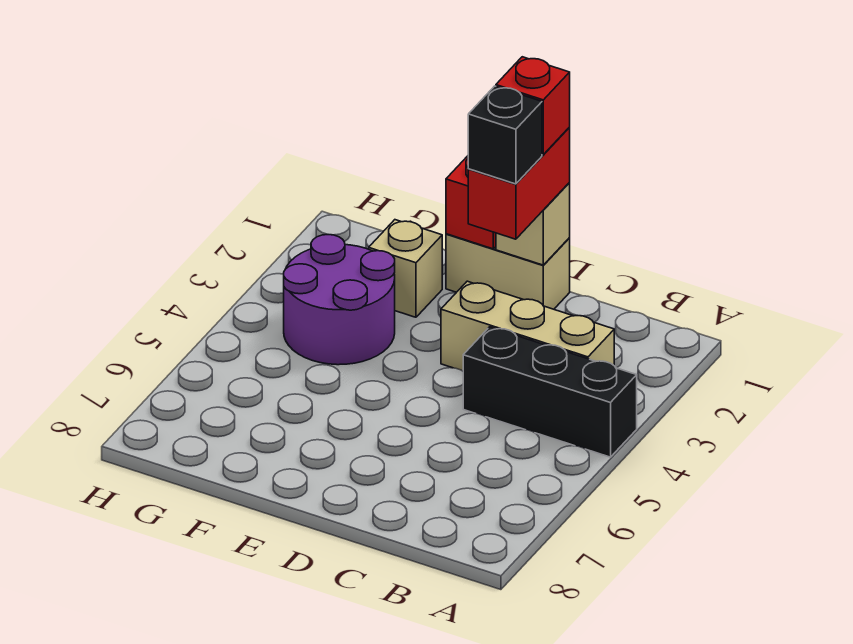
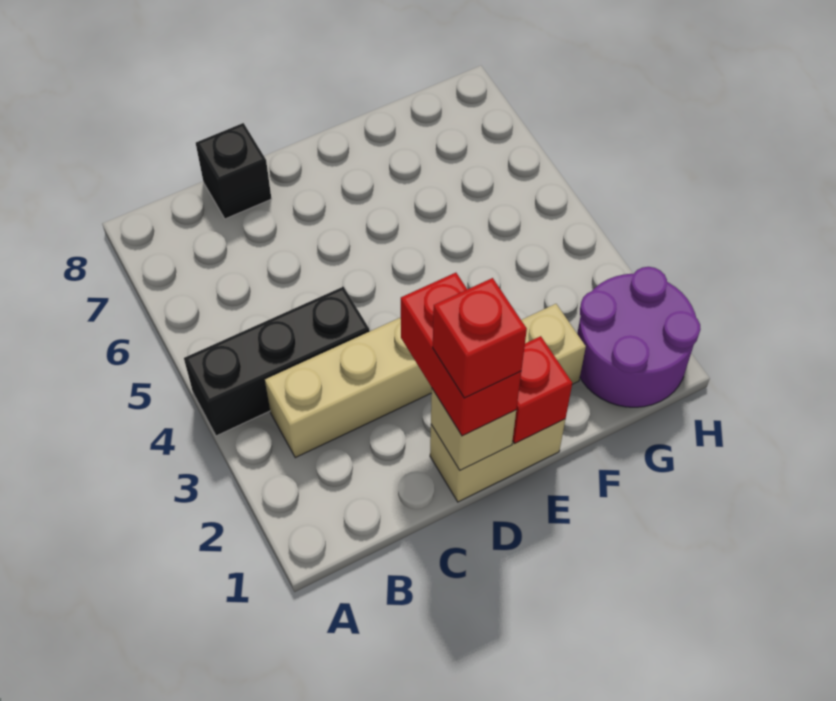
black 1x1 brick [468,86,542,184] -> black 1x1 brick moved to [196,123,271,219]
purple 2x2 round brick [284,235,395,365] -> purple 2x2 round brick moved to [577,267,701,407]

